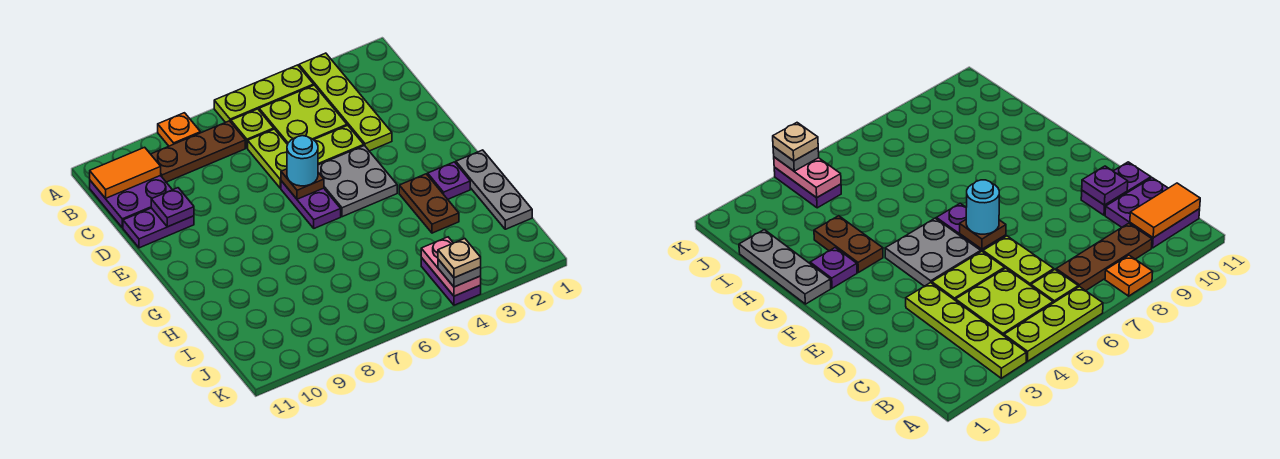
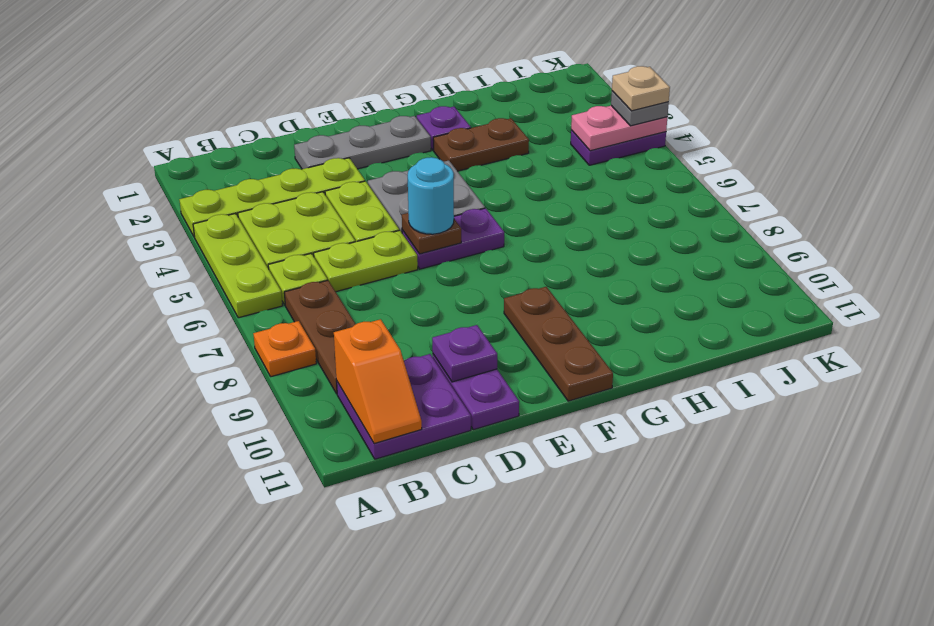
orange 1x2 tile [90,147,161,198] -> orange 1x2 slope [334,319,422,444]
none -> brown 1x3 plate [504,287,613,401]
grey 1x3 plate [456,150,532,229] -> grey 1x3 plate moved to [294,116,431,169]

